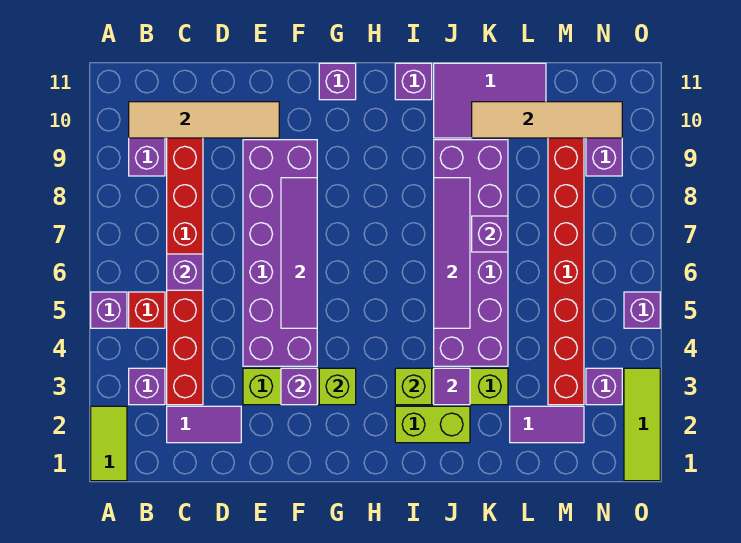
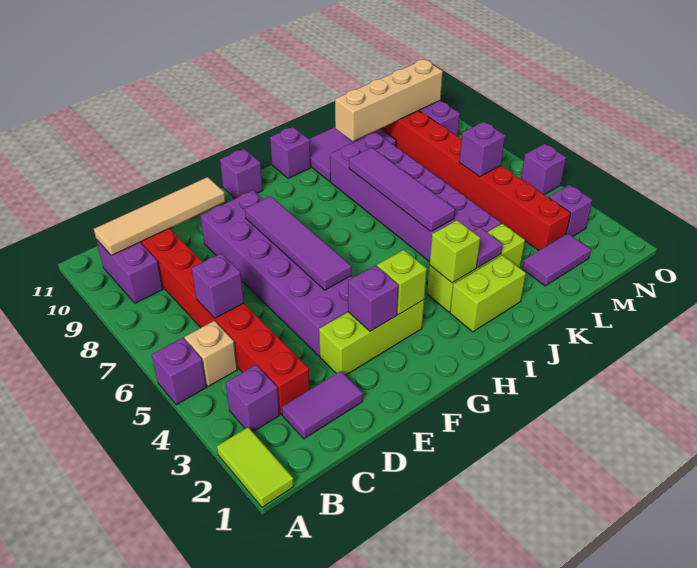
red 1x1 brick [129,292,165,328] -> tan 1x1 brick [184,321,237,387]
purple 1x1 brick [472,216,508,252] -> purple 1x1 brick moved to [459,122,505,177]
tan 1x4 tile [472,102,622,138] -> tan 1x4 brick [335,60,443,141]
lime 1x3 tile [624,368,660,481] -> none

